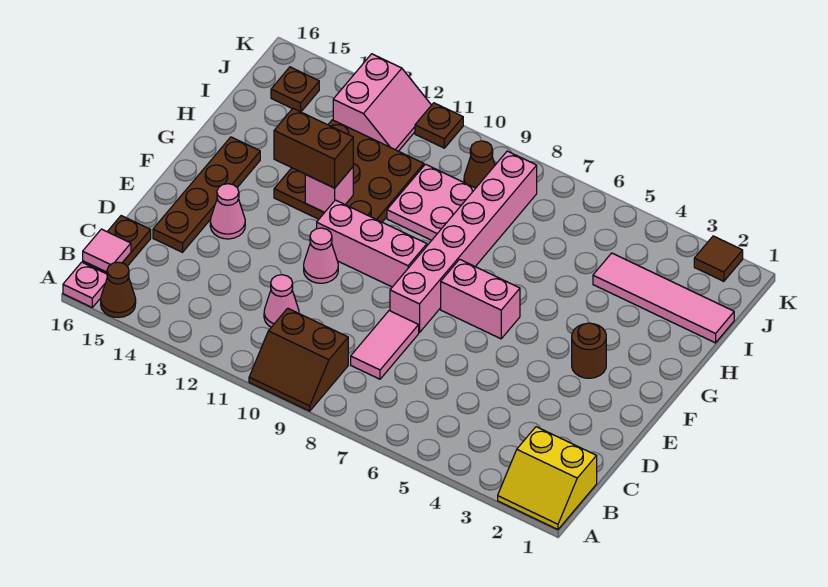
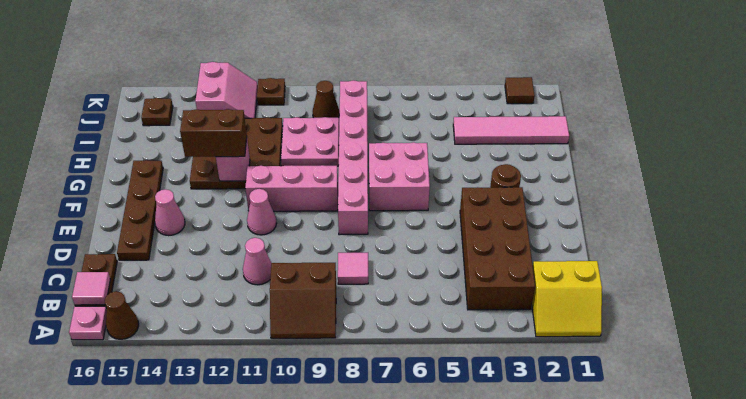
none -> brown 2x4 brick [460,187,535,310]
pink 1x2 tile [351,311,419,379] -> pink 1x1 tile [338,253,368,284]
pink 1x2 brick [441,259,520,339] -> pink 2x2 brick [369,142,430,211]

